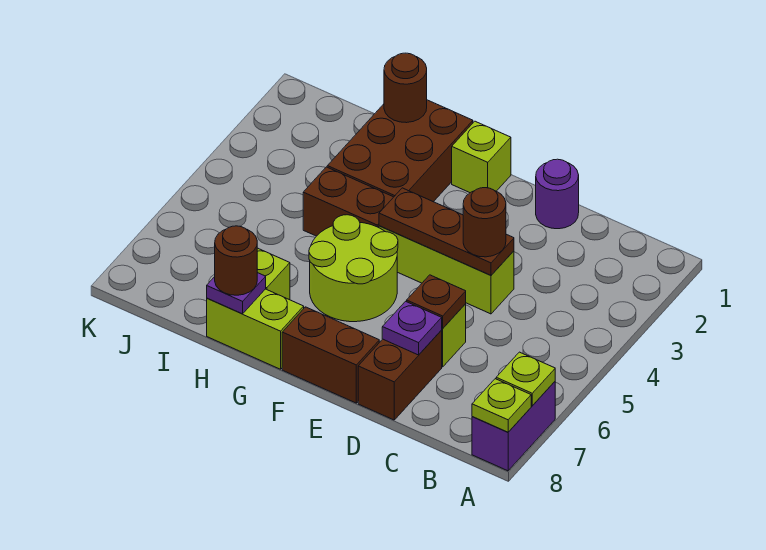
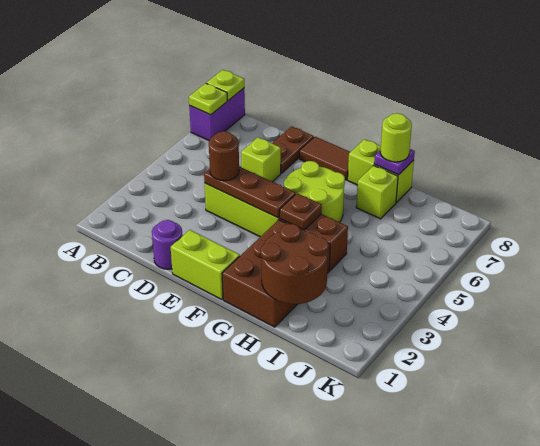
brown 1x1 plate [407,275,466,328] -> brown 1x1 plate moved to [280,193,322,230]
brown 1x2 brick [358,331,442,420] -> brown 1x2 plate [272,126,314,174]
purple 1x1 plate [382,301,442,355] -> none
brown 1x2 brick [282,307,379,403] -> brown 1x2 tile [299,137,350,180]
lime 1x1 brick [452,121,511,193] -> lime 1x2 brick [171,230,240,300]
brown 1x1 round brick [384,53,427,123] -> brown 2x2 round brick [261,224,329,304]
brown 1x1 round brick [215,226,257,295] -> lime 1x1 round brick [380,113,412,162]

